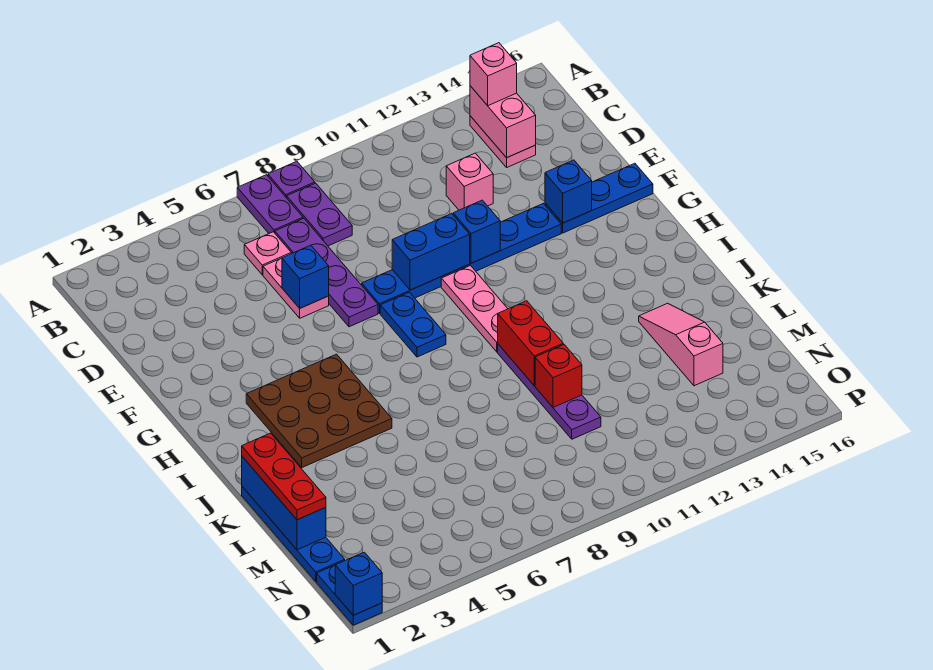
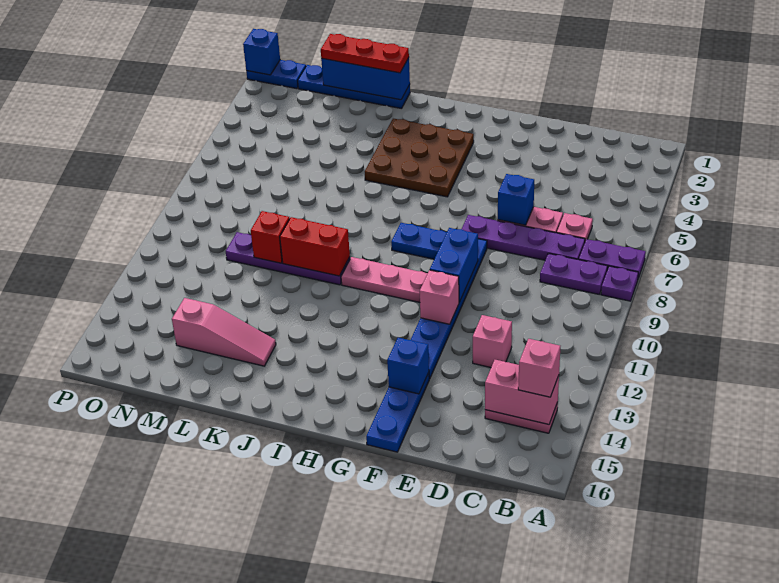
blue 1x1 brick [453,200,500,263] -> pink 1x1 brick [420,270,459,324]

